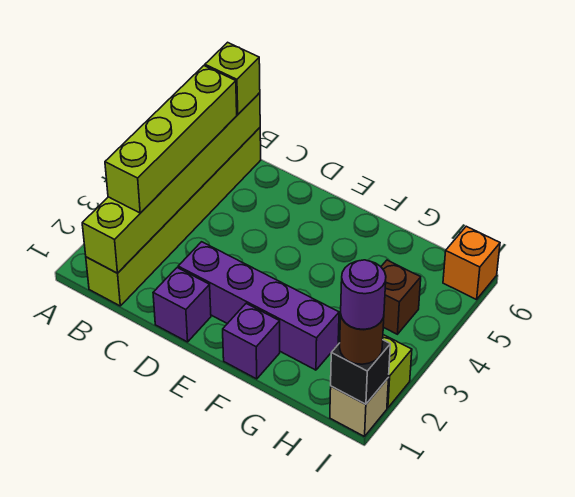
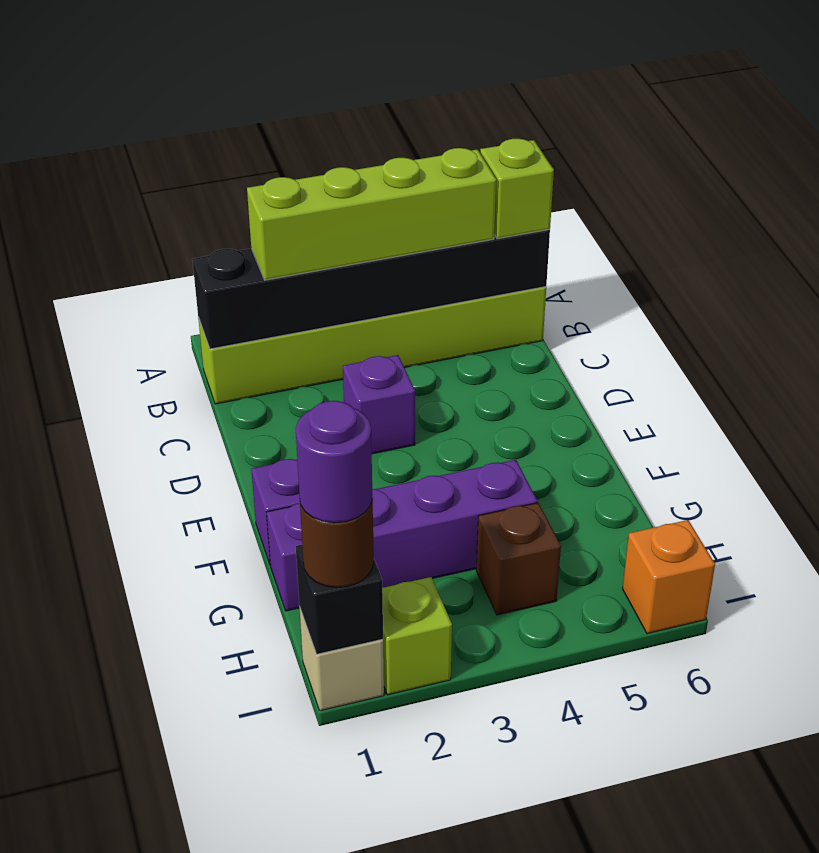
lime 1x6 brick [82,93,260,273] -> black 1x6 brick [192,229,550,349]
purple 1x1 brick [153,268,211,342] -> purple 1x1 brick moved to [343,355,415,454]
purple 1x4 brick [178,242,339,370] -> purple 1x4 brick turned to [267,460,537,611]

